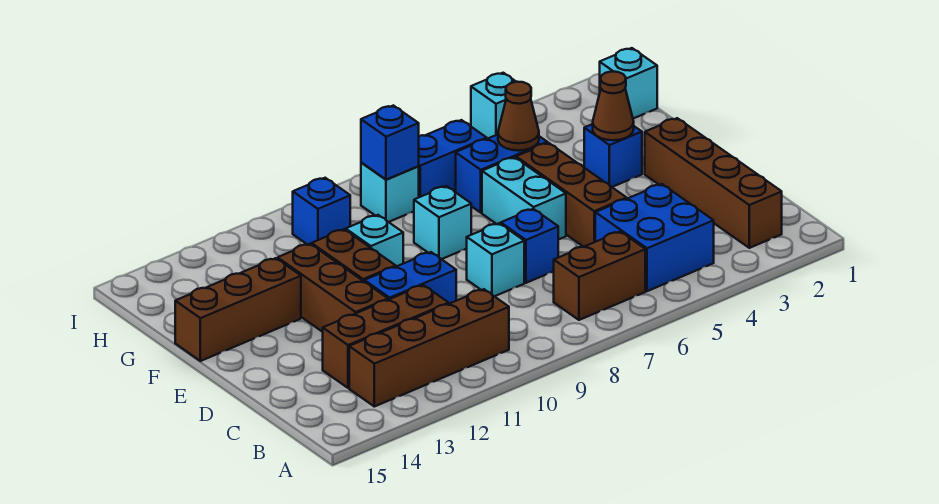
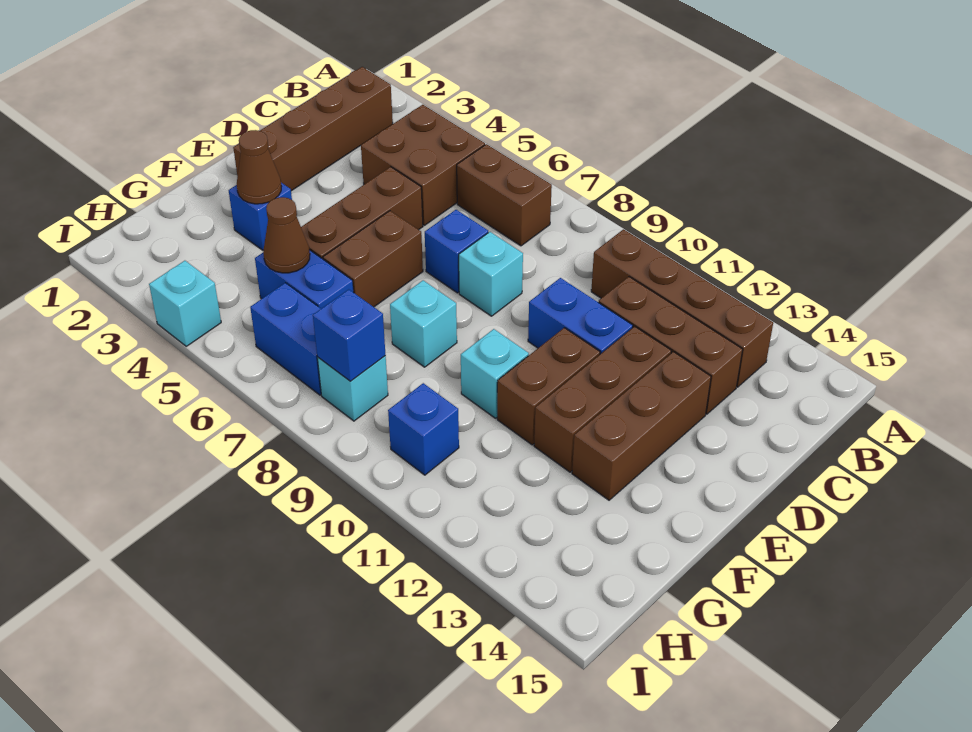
blue 2x2 brick [595,184,714,291] -> brown 2x2 brick [361,105,485,225]
cyan 1x2 brick [482,157,566,240] -> brown 1x2 brick [323,211,423,307]
brown 1x3 brick [175,258,301,361] -> brown 1x3 brick turned to [572,352,711,500]
cyan 1x1 brick [600,48,657,119] -> none

